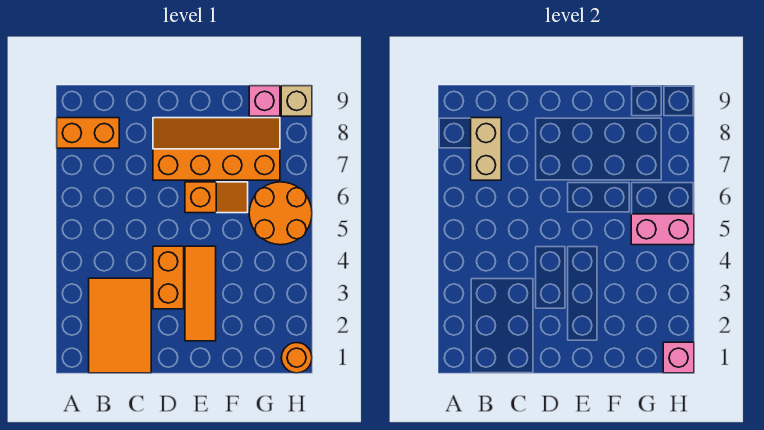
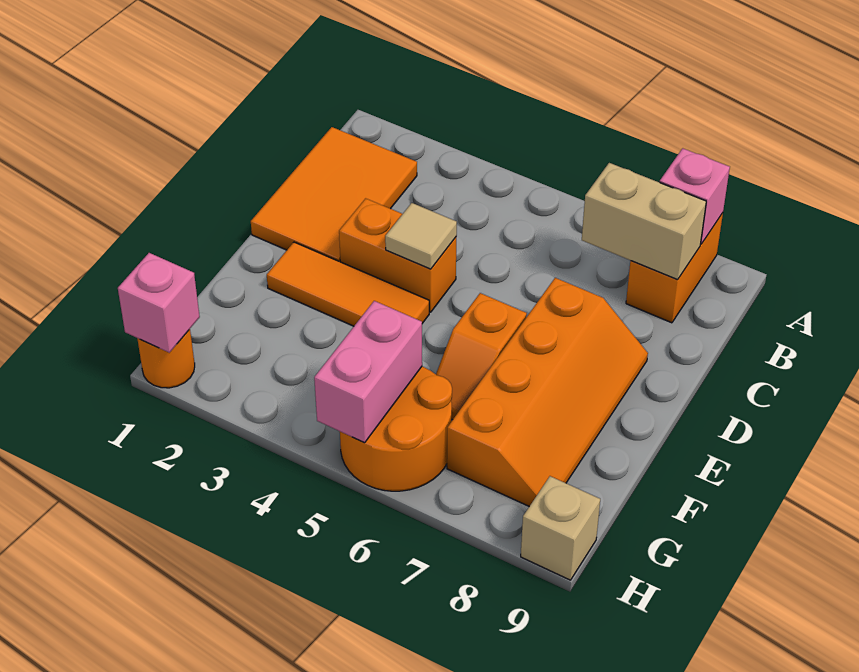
orange 2x3 tile [89,278,151,373] -> orange 2x3 tile turned to [251,127,417,262]
none -> tan 1x1 tile [385,203,457,269]
pink 1x1 brick [249,86,280,116] -> pink 1x1 brick moved to [660,148,730,244]

